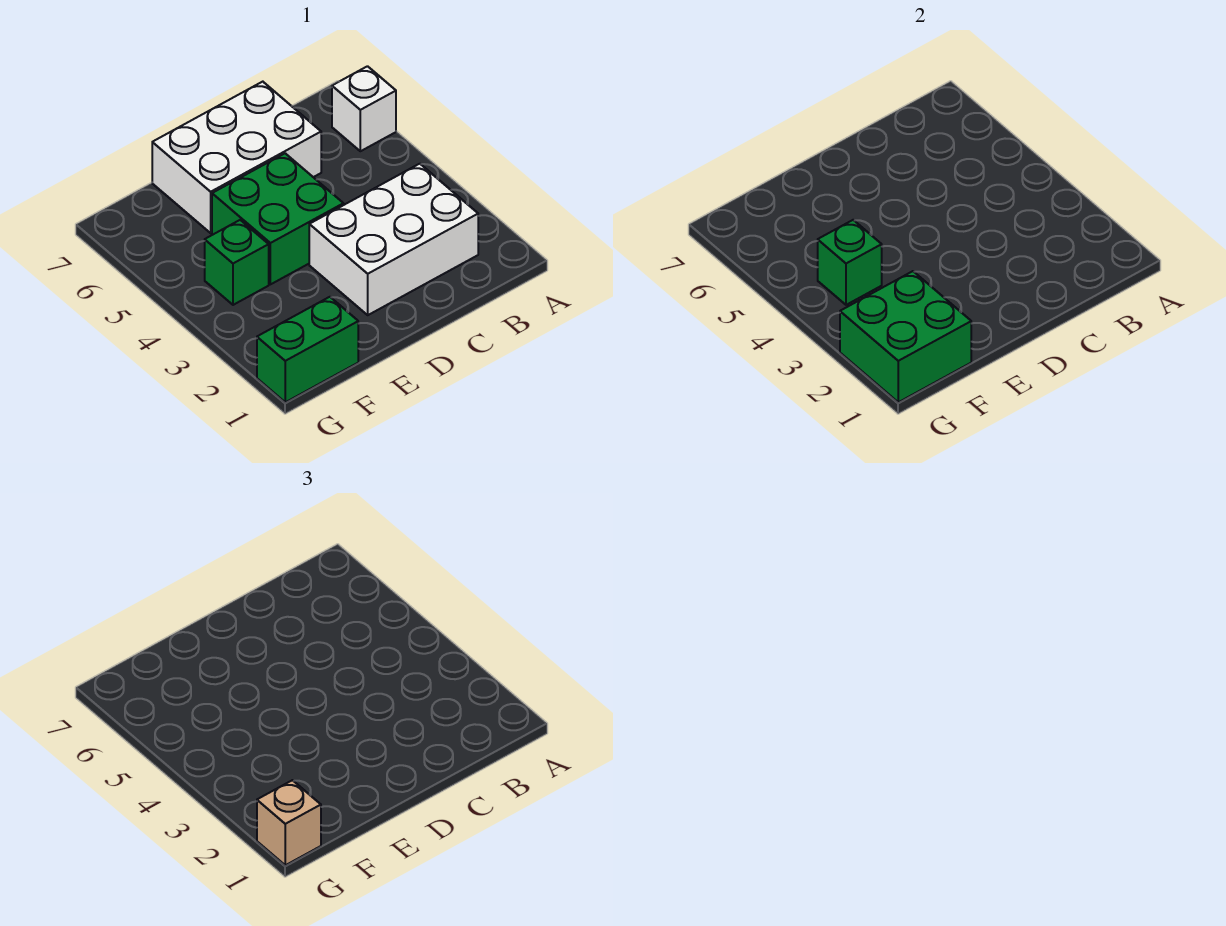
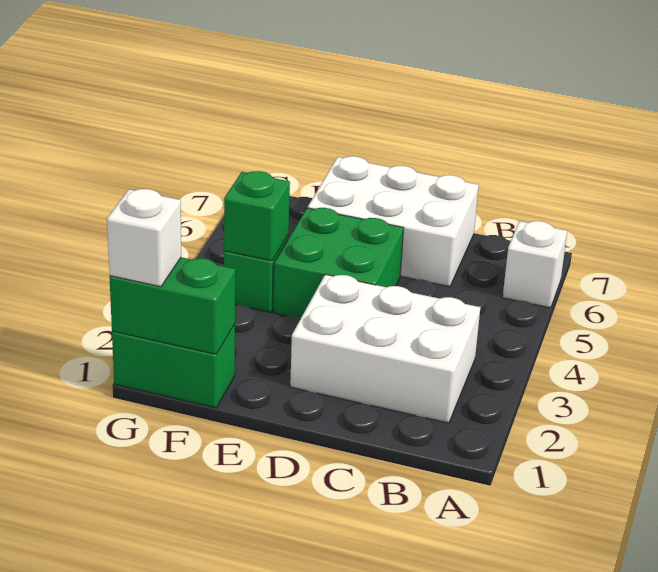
green 2x2 brick [840,271,971,402] -> green 1x2 brick [110,257,235,354]
tan 1x1 brick [257,780,321,865] -> white 1x1 brick [107,189,181,287]

